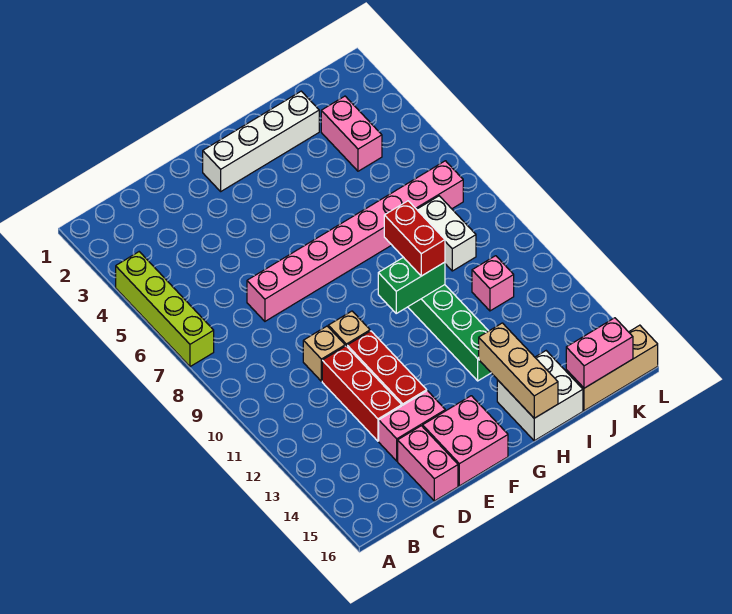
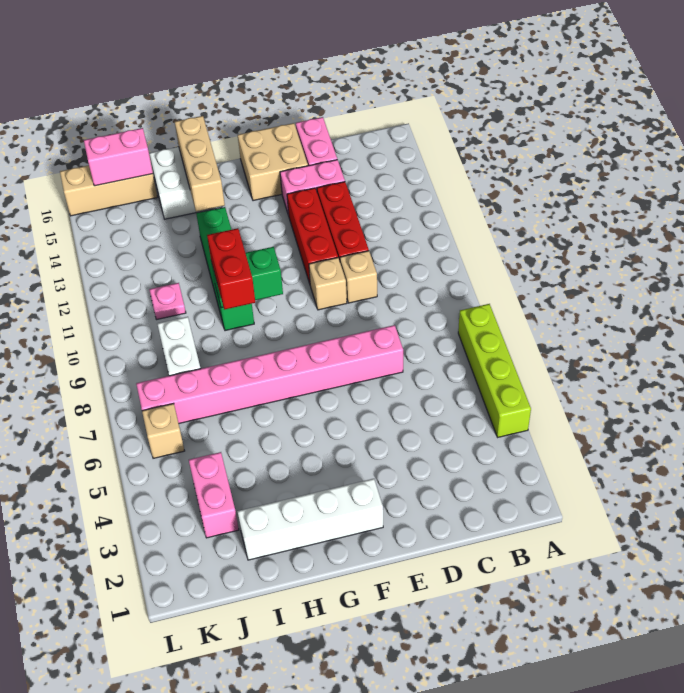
pink 2x2 brick [423,396,508,486] -> tan 2x2 brick [238,123,308,201]
pink 1x1 brick [472,256,514,311] -> pink 1x1 plate [149,283,186,320]
none -> tan 1x1 brick [142,403,185,458]

